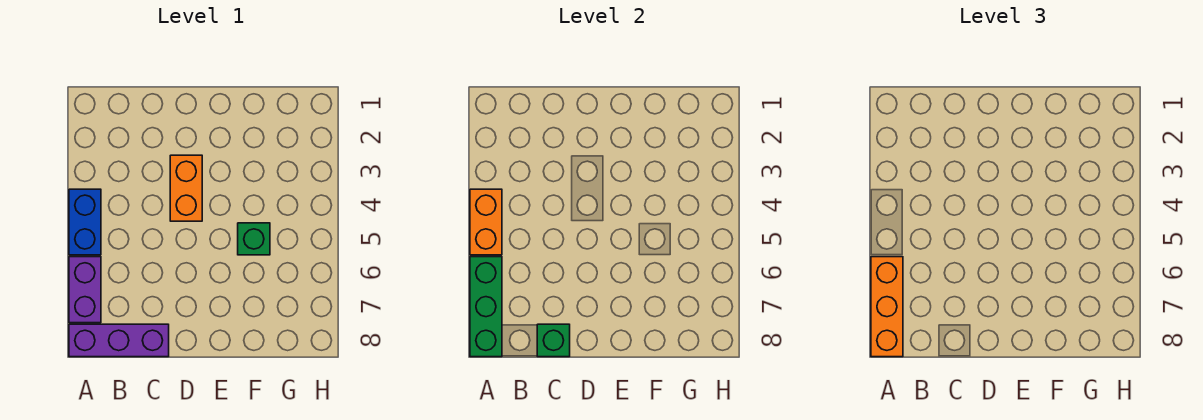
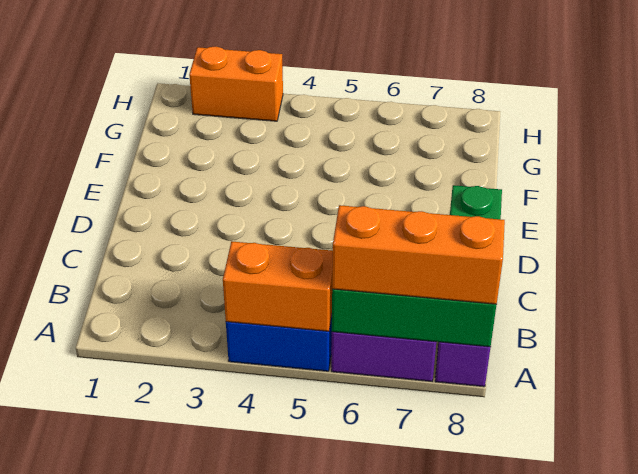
orange 1x2 brick [170,155,202,221] -> orange 1x2 brick moved to [189,47,283,121]
green 1x1 brick [238,223,270,255] -> none

